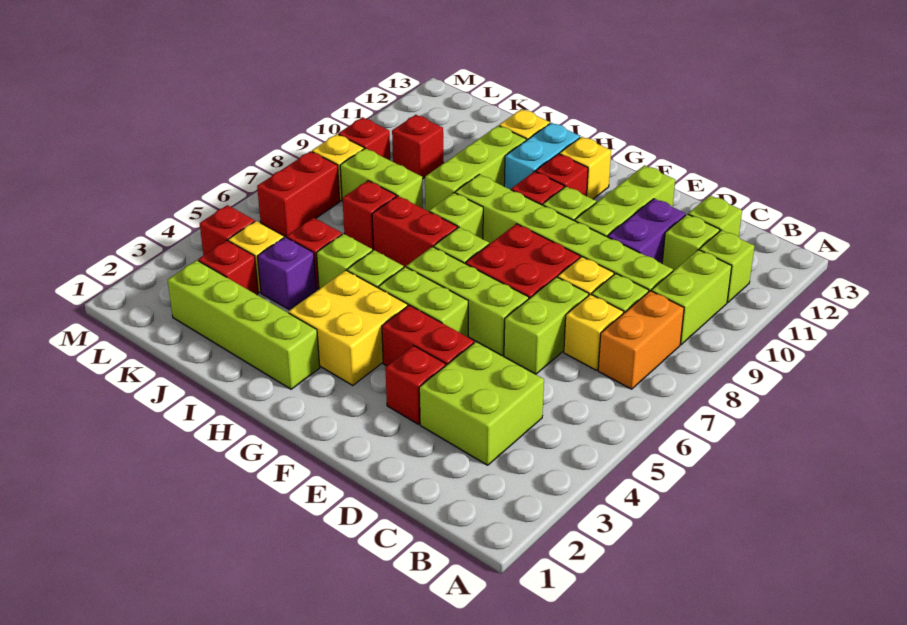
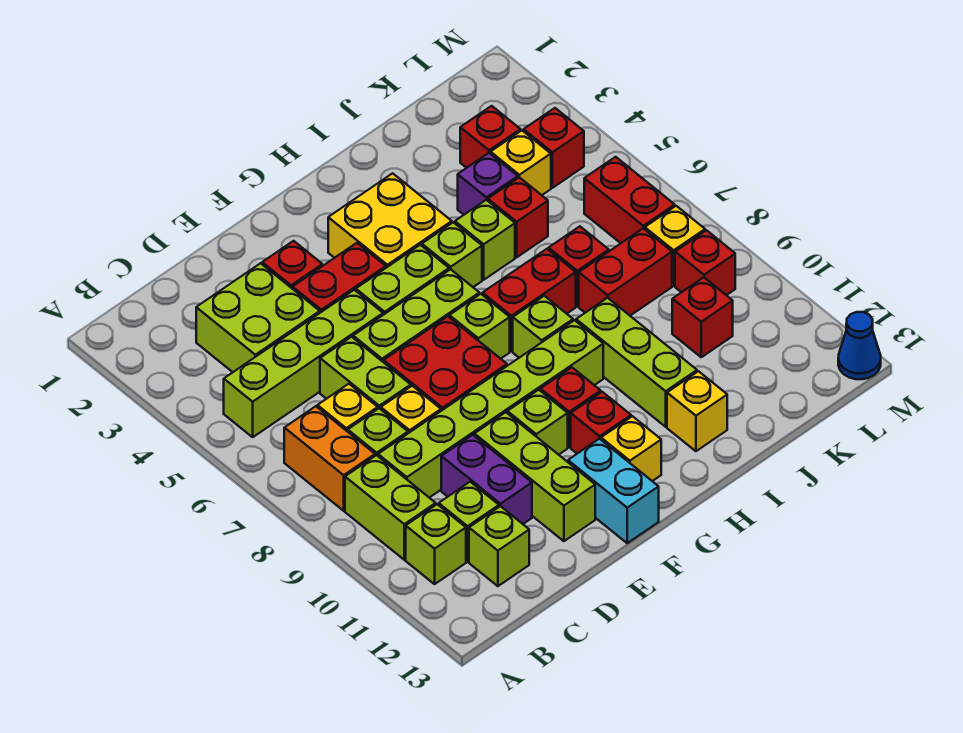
lime 1x4 brick [168,260,320,389] -> lime 1x4 brick moved to [224,290,383,437]
cyan 1x2 brick [504,123,580,190] -> cyan 1x2 brick moved to [568,439,659,543]
lime 1x2 brick [340,148,423,208] -> red 1x2 brick [579,228,672,316]
none -> blue 1x1 cone [838,312,881,379]

